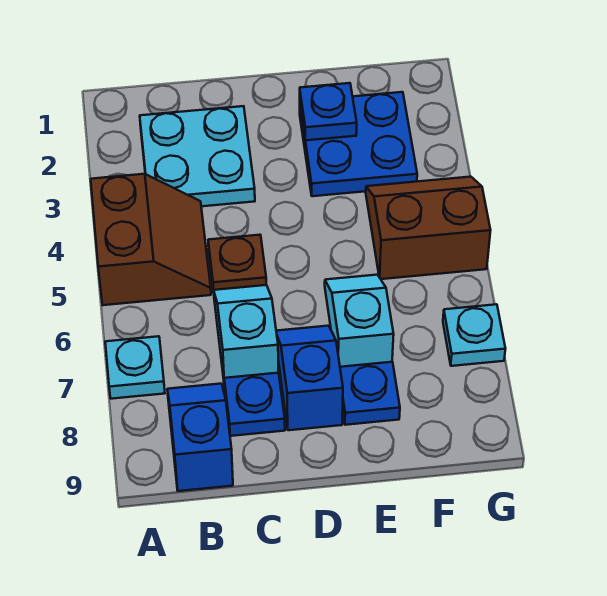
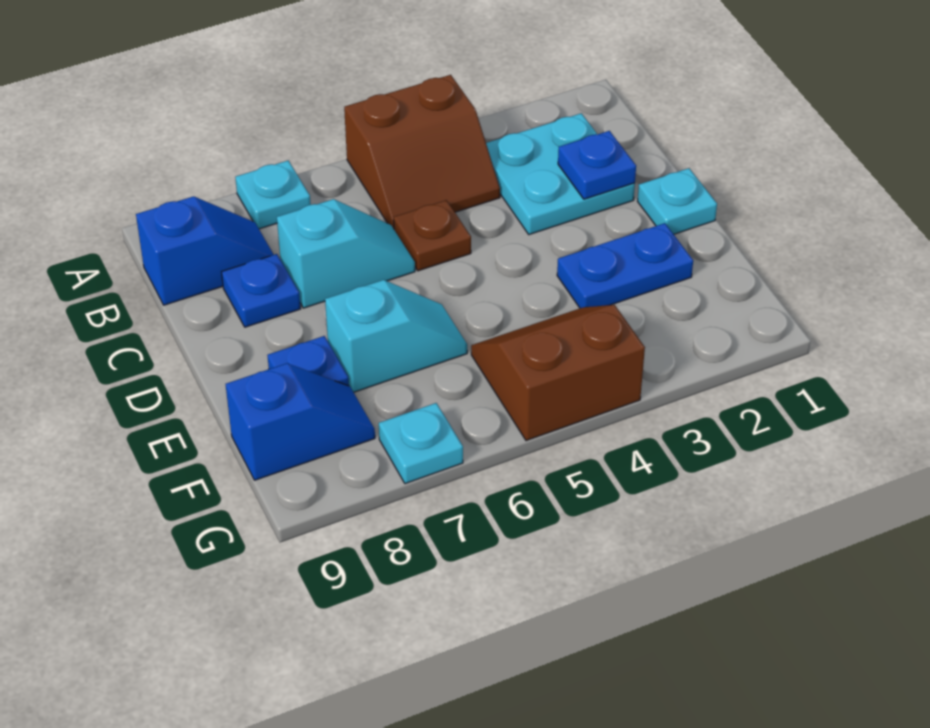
none -> cyan 1x1 plate [638,168,717,234]
blue 1x2 slope [276,326,343,430] -> blue 1x2 slope moved to [226,363,375,480]
blue 2x2 plate [300,92,417,196] -> blue 1x2 plate [557,223,693,308]
blue 1x1 plate [300,83,357,140] -> blue 1x1 plate moved to [558,131,636,199]
brown 2x2 slope [366,177,491,279] -> brown 2x2 slope turned to [471,305,645,441]

